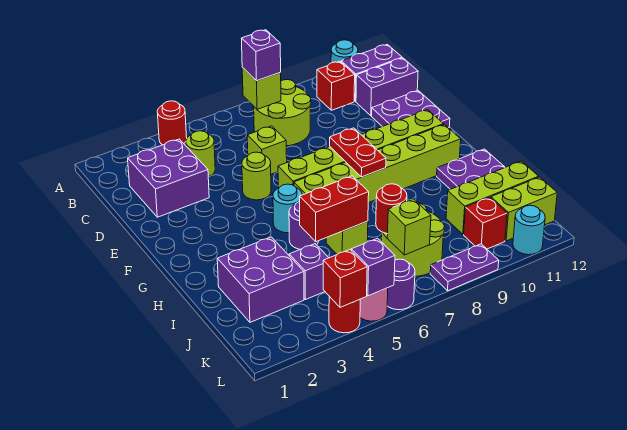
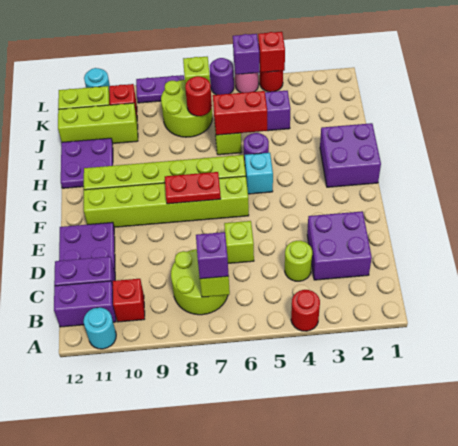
lime 1x1 round brick [242,152,271,200] -> none
red 1x2 plate [330,128,386,177] -> red 1x2 plate turned to [165,172,221,204]
cyan 1x1 round brick [273,184,302,233] -> cyan 1x1 brick [245,153,273,194]
purple 2x2 brick [217,237,304,322] -> purple 2x2 brick moved to [320,123,381,187]

